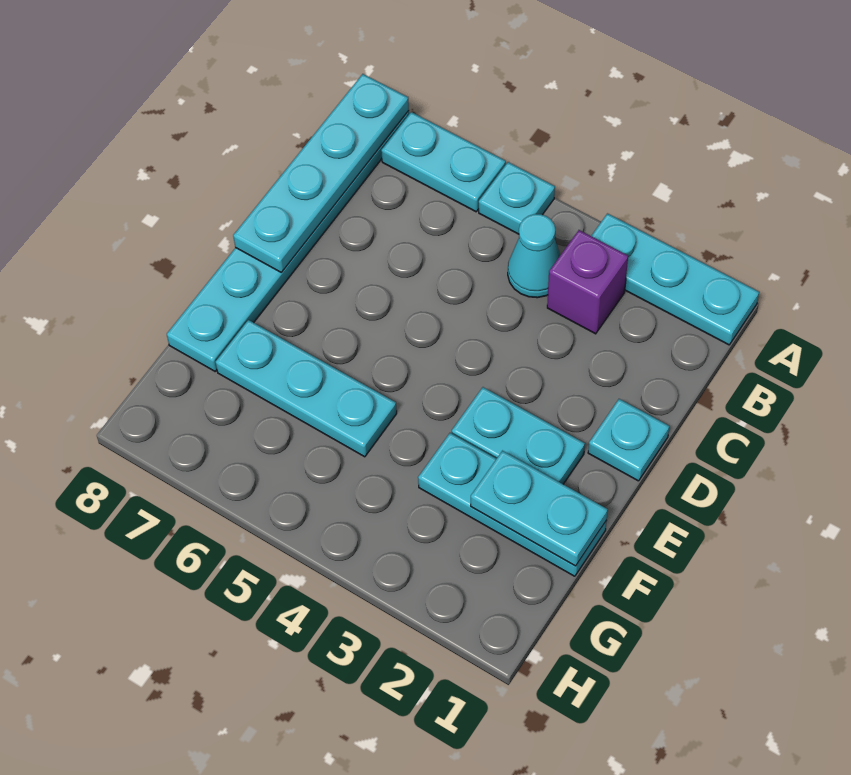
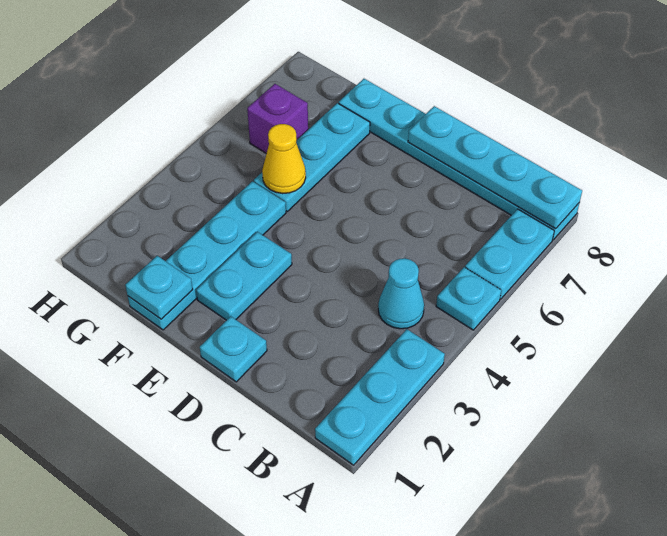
purple 1x1 brick [547,230,628,334] -> purple 1x1 brick moved to [247,84,308,154]
cyan 1x3 plate [418,433,607,576] -> cyan 1x4 plate [128,181,286,330]
cyan 1x2 plate [471,451,608,566] -> cyan 1x1 plate [125,256,193,319]
none -> yellow 1x1 cone [262,124,306,194]

